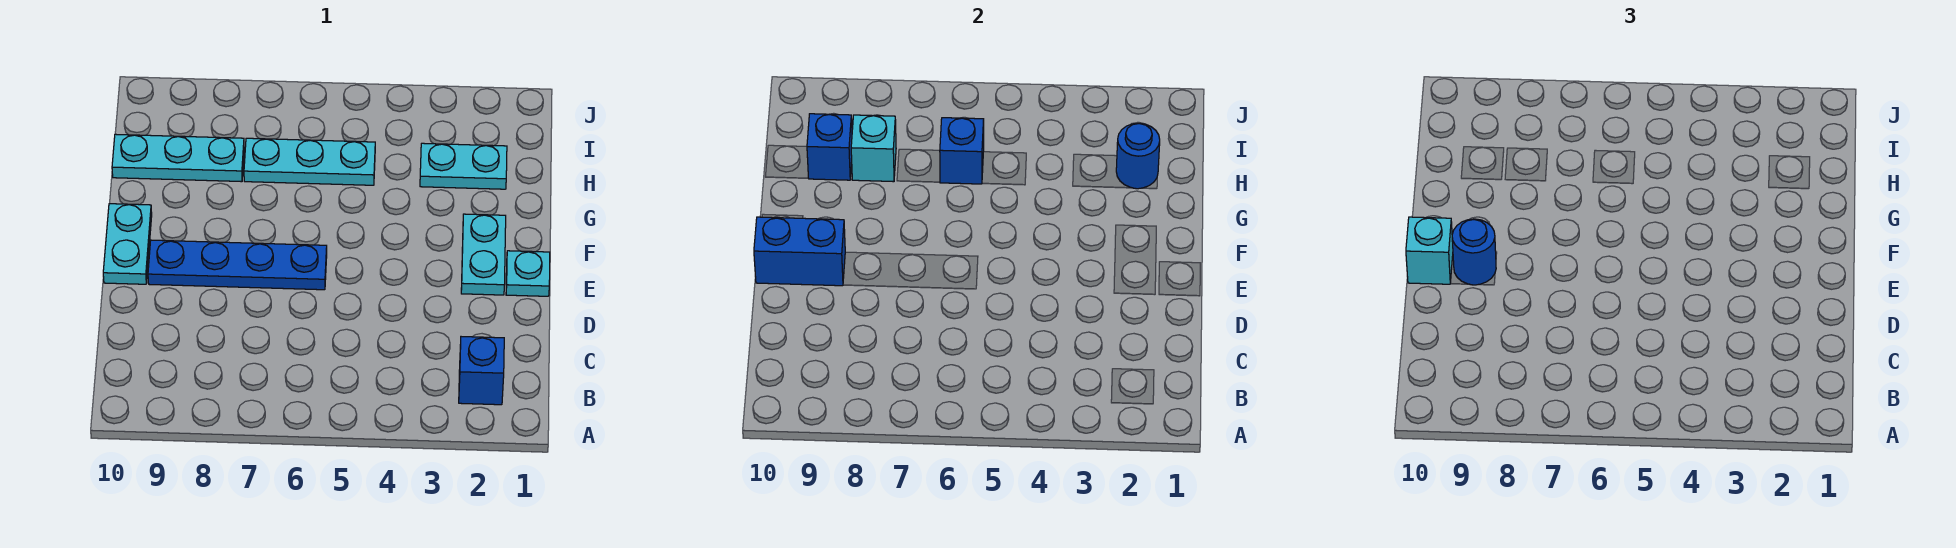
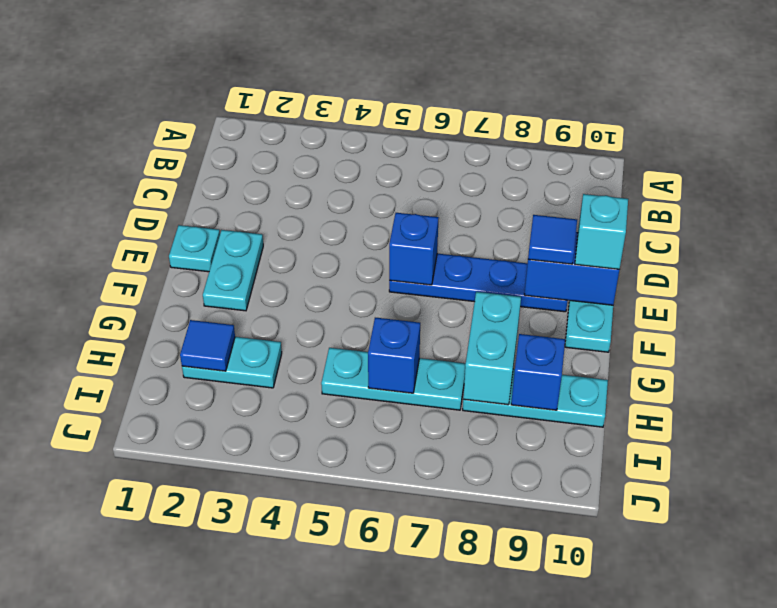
blue 1x1 brick [459,337,504,405] -> blue 1x1 brick moved to [389,213,438,285]
blue 1x1 round brick [1452,219,1496,285] -> blue 1x1 tile [528,215,577,264]
blue 1x1 round brick [1116,123,1160,189] -> blue 1x1 tile [180,320,235,371]
cyan 1x1 brick [851,115,896,182] -> cyan 1x2 brick [463,292,521,405]

